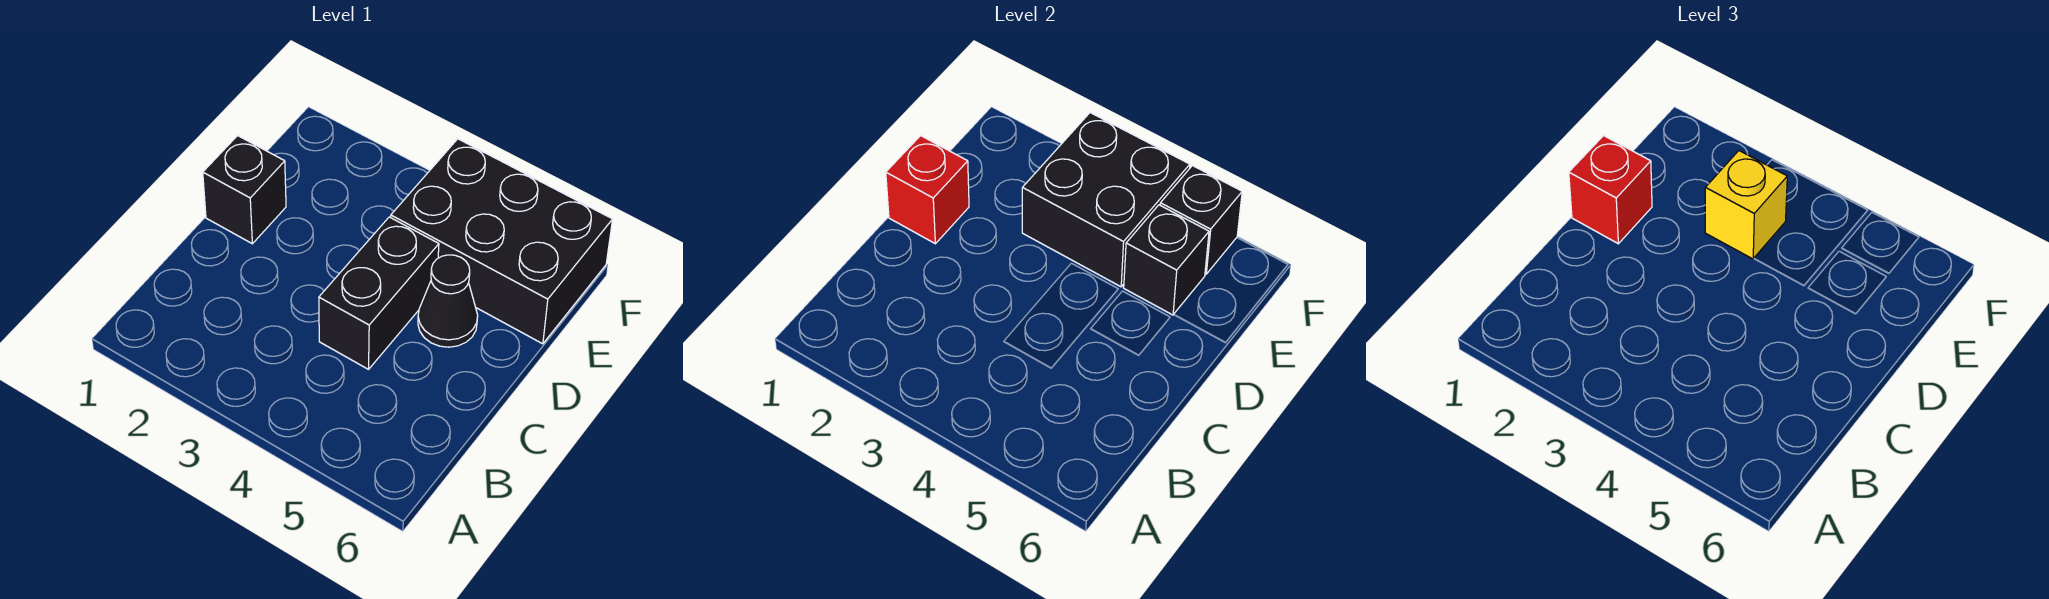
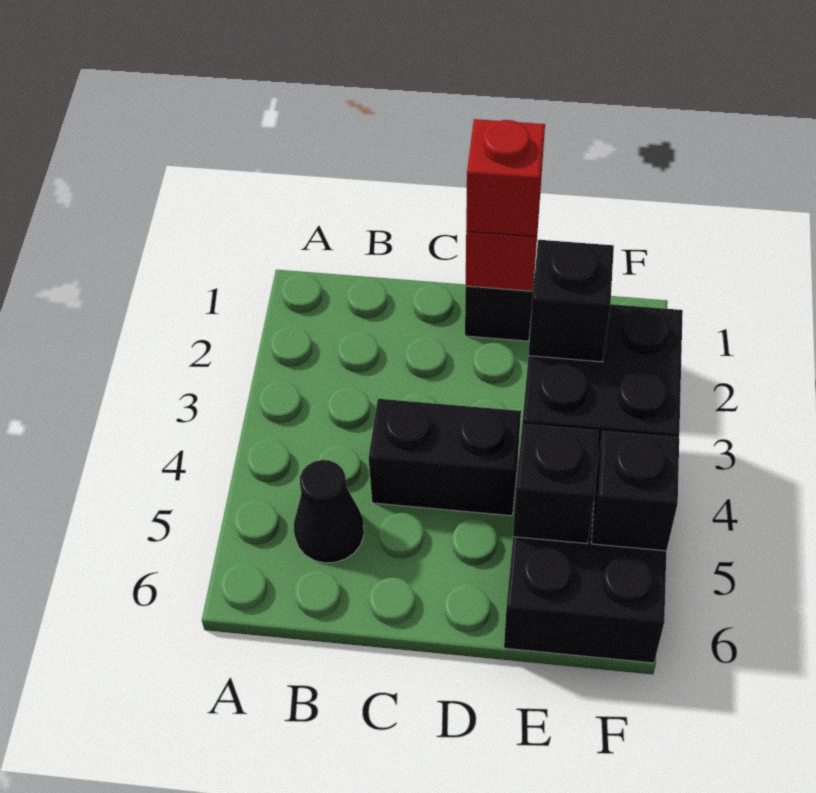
black 1x1 cone [418,255,478,347] -> black 1x1 cone moved to [294,460,364,563]
yellow 1x1 brick [1705,151,1787,259] -> black 1x1 brick [529,240,614,362]

